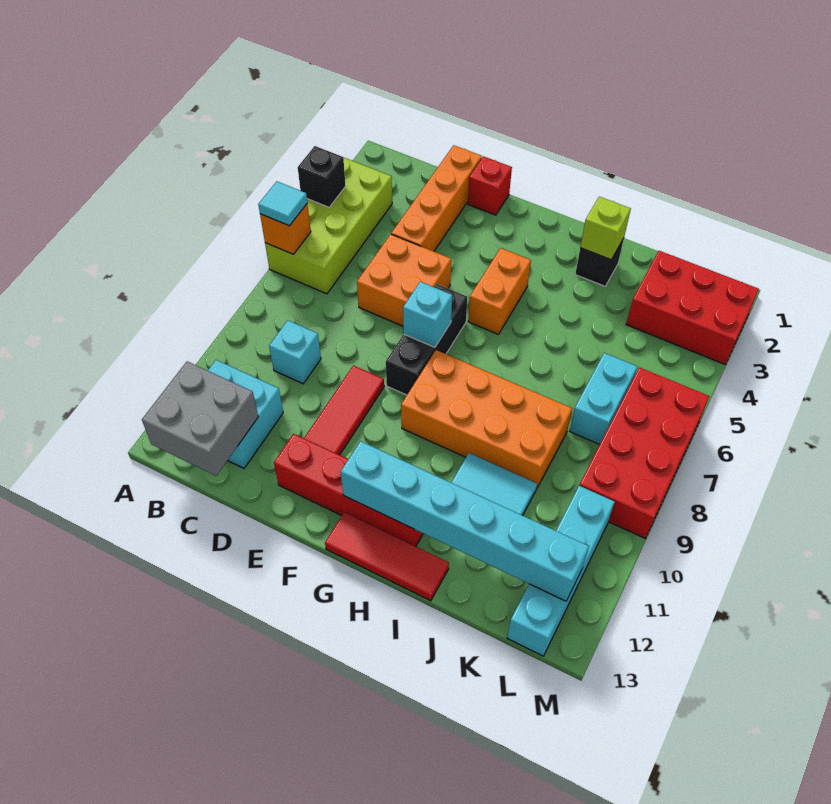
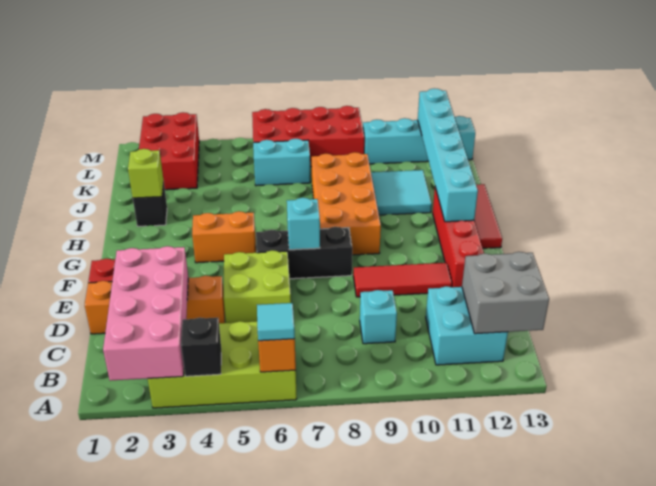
none -> pink 2x4 brick [103,246,188,381]
orange 2x2 brick [357,234,451,326] -> lime 2x2 brick [224,250,291,323]

